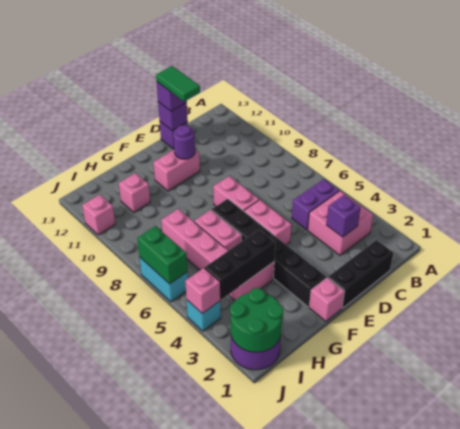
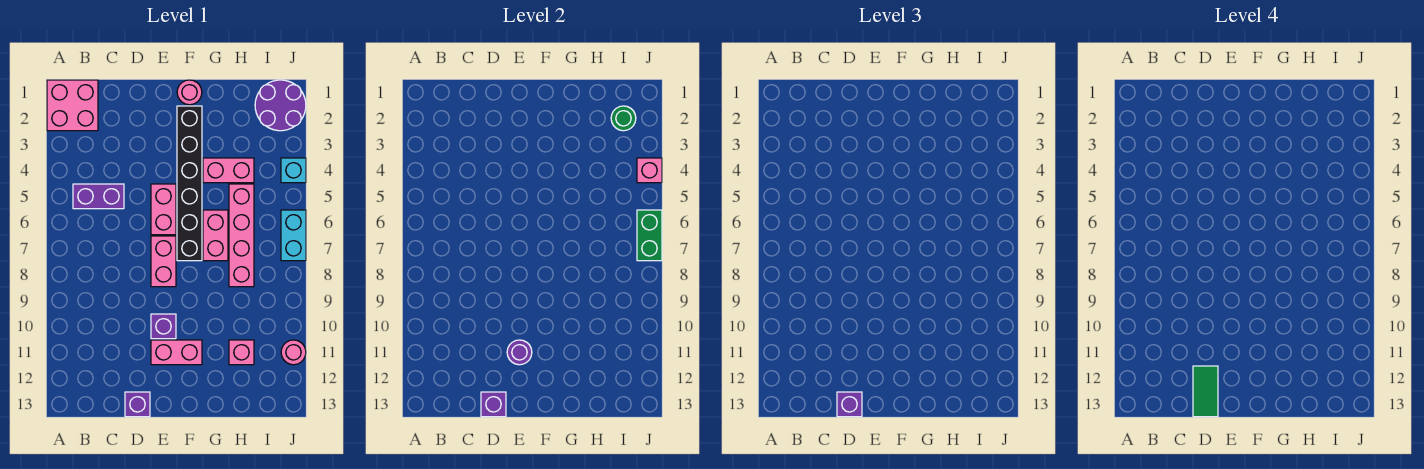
pink 2x2 brick [308,191,373,255] -> pink 2x2 brick moved to [47,80,98,131]
black 1x3 brick [328,240,393,308] -> none
purple 1x1 brick [326,195,361,237] -> purple 1x1 brick moved to [151,314,176,339]
pink 1x1 brick [309,278,345,321] -> pink 1x1 round brick [177,80,202,105]
black 1x3 brick [205,230,275,300] -> none
green 2x2 round brick [230,288,283,352] -> green 1x1 round brick [611,106,636,131]
pink 1x1 brick [82,195,115,235] -> pink 1x1 round brick [281,340,306,365]

